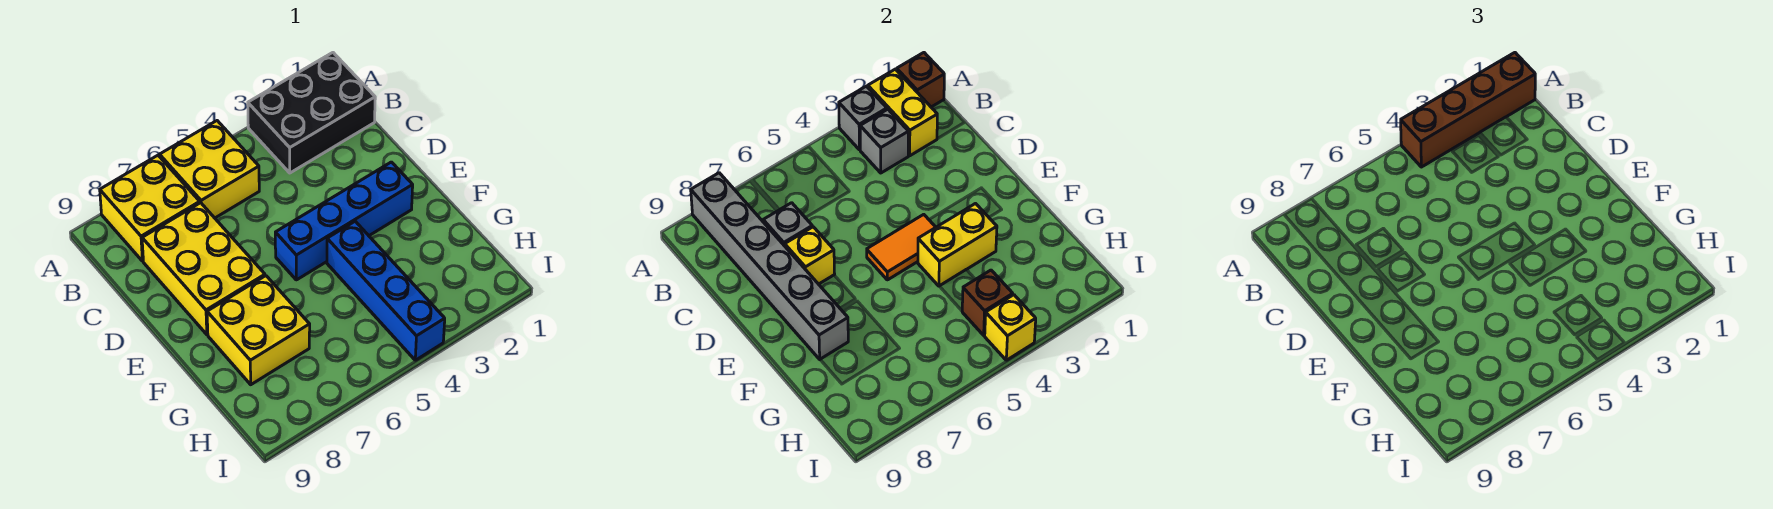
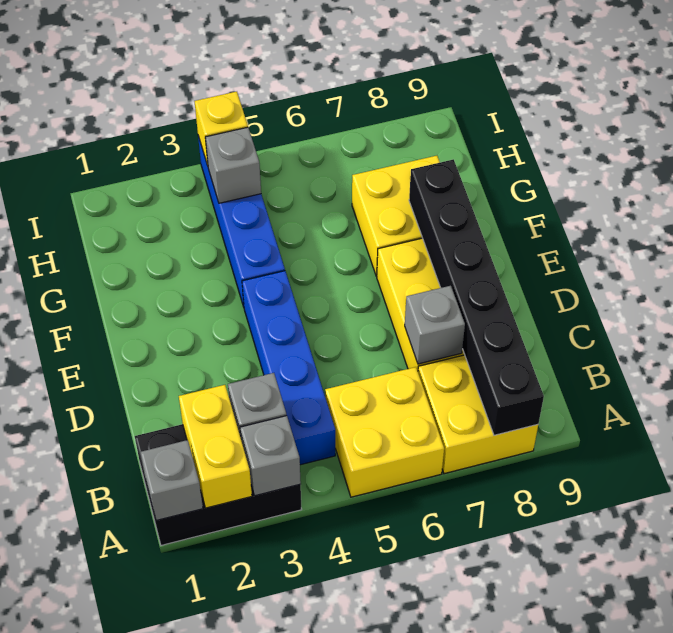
brown 1x1 brick [897,53,944,107] -> grey 1x1 brick [140,440,203,521]
brown 1x4 brick [1401,53,1535,167] -> none
grey 1x6 brick [691,173,848,359] -> black 1x6 brick [409,159,544,435]
yellow 1x1 brick [785,227,835,284] -> none
blue 1x4 brick [275,162,413,280] -> blue 1x4 brick turned to [242,271,335,465]
orange 1x2 tile [867,214,936,280] -> none
yellow 1x2 brick [918,204,997,286] -> none
brown 1x1 brick [962,270,1013,335] -> grey 1x1 brick [205,127,261,203]

